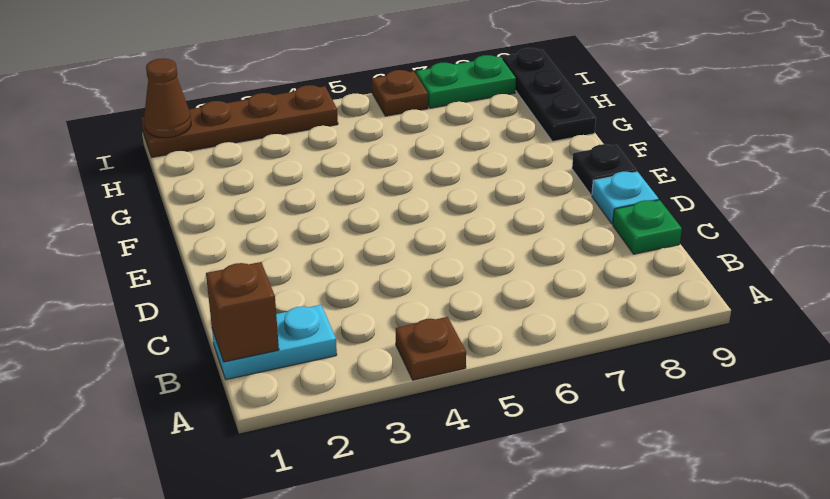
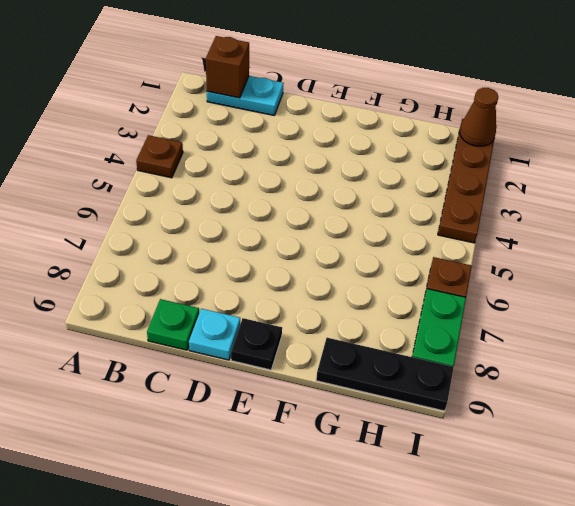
cyan 1x2 plate [212,305,337,379] -> cyan 1x2 plate turned to [207,76,284,115]

